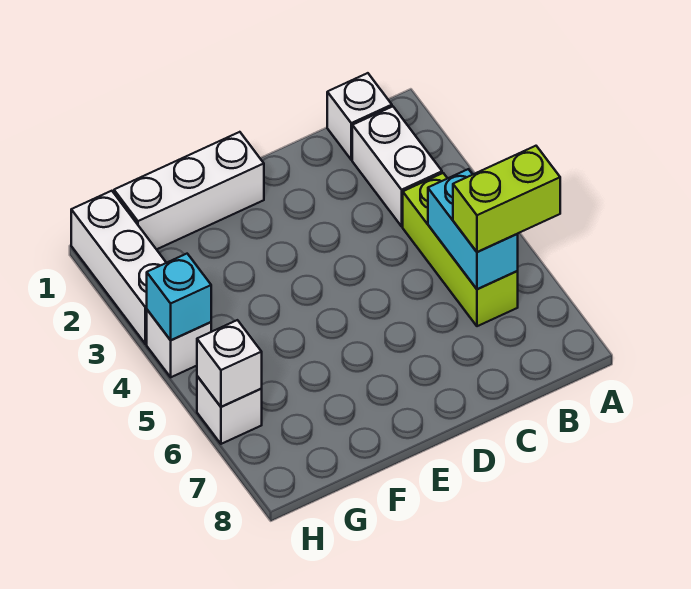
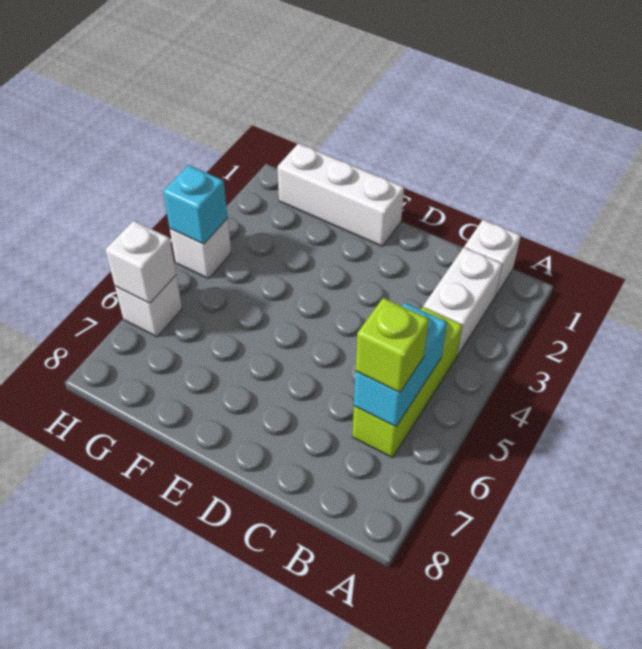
lime 1x2 brick [453,146,560,252] -> lime 1x1 brick [356,298,429,392]
white 1x3 brick [71,191,166,344] -> none

